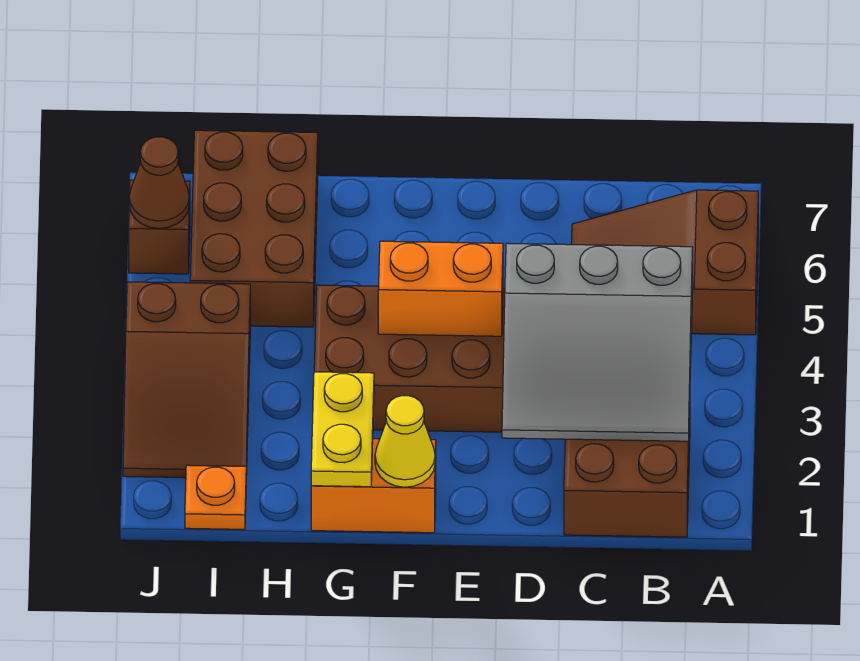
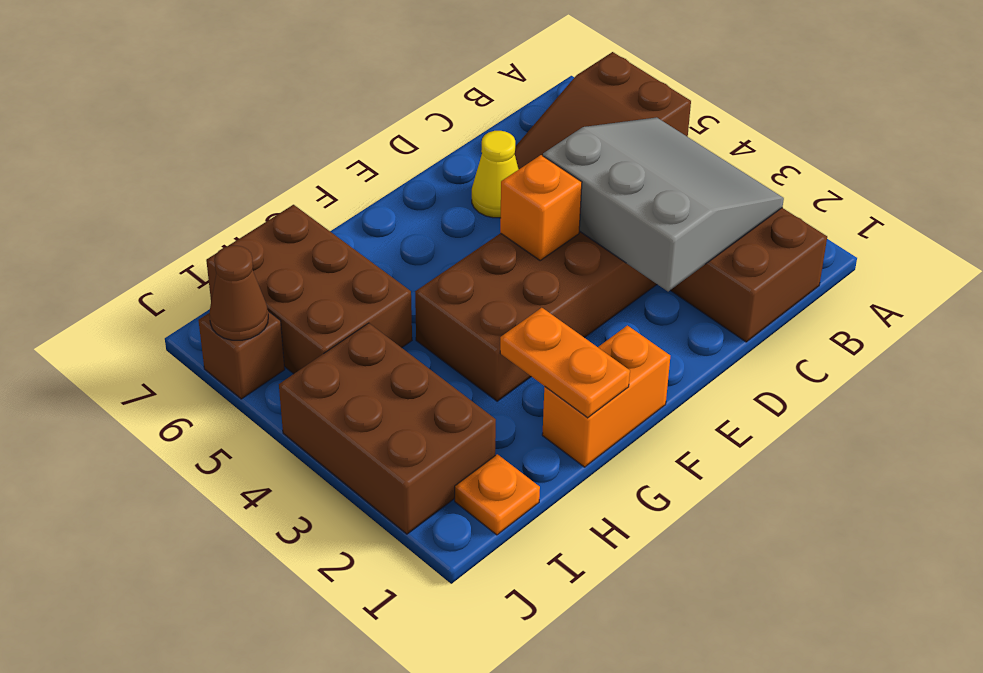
grey 3x3 slope [502,243,693,441] -> grey 3x3 slope turned to [543,117,784,291]
orange 1x2 brick [378,241,503,336] -> orange 1x1 brick [500,155,582,260]
yellow 1x1 cone [375,396,435,487] -> yellow 1x1 cone moved to [472,131,519,218]
yellow 1x2 plate [311,372,374,487] -> orange 1x2 plate [500,308,630,418]
brown 2x3 slope [123,282,250,478] -> brown 2x3 brick [279,323,496,534]

